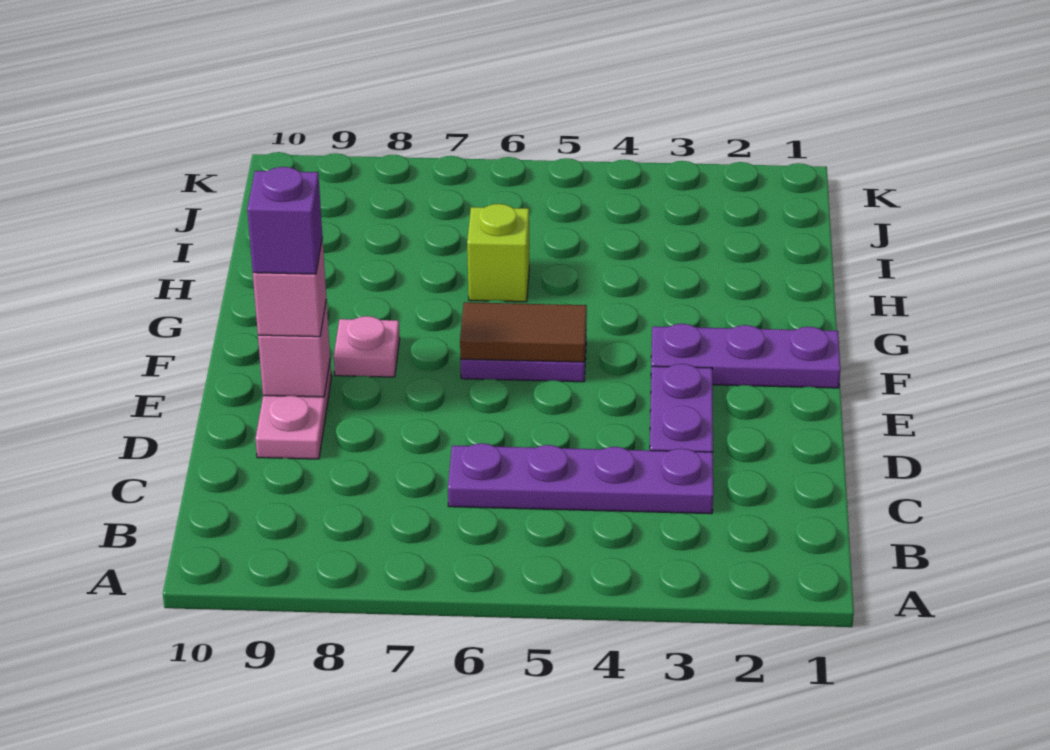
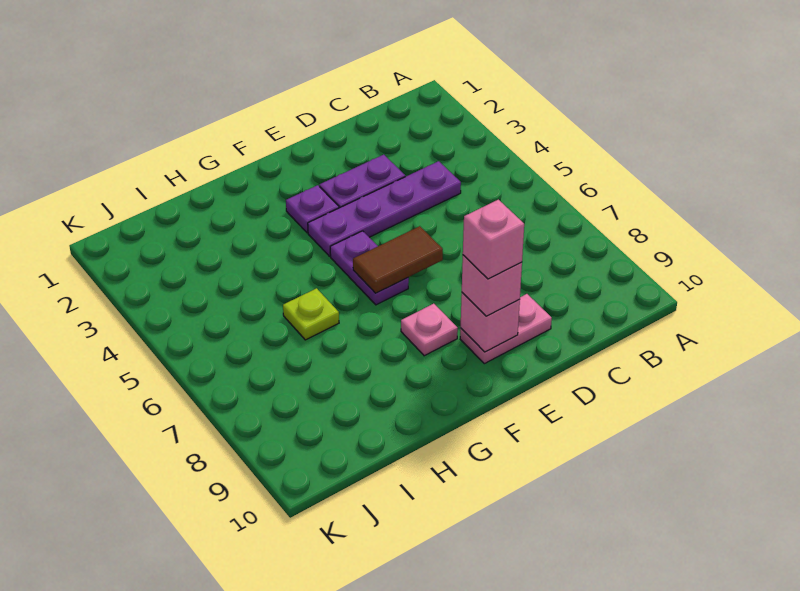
purple 1x4 plate [448,443,713,514] -> purple 1x4 plate turned to [308,161,461,256]
purple 1x1 brick [247,167,322,274] -> pink 1x1 brick [463,200,524,279]
purple 1x3 plate [651,324,840,388] -> purple 1x1 plate [286,185,339,233]
brown 1x2 tile [460,302,587,362] -> brown 1x2 tile turned to [353,226,443,293]
lime 1x1 brick [467,204,529,302] -> lime 1x1 plate [283,288,339,340]

